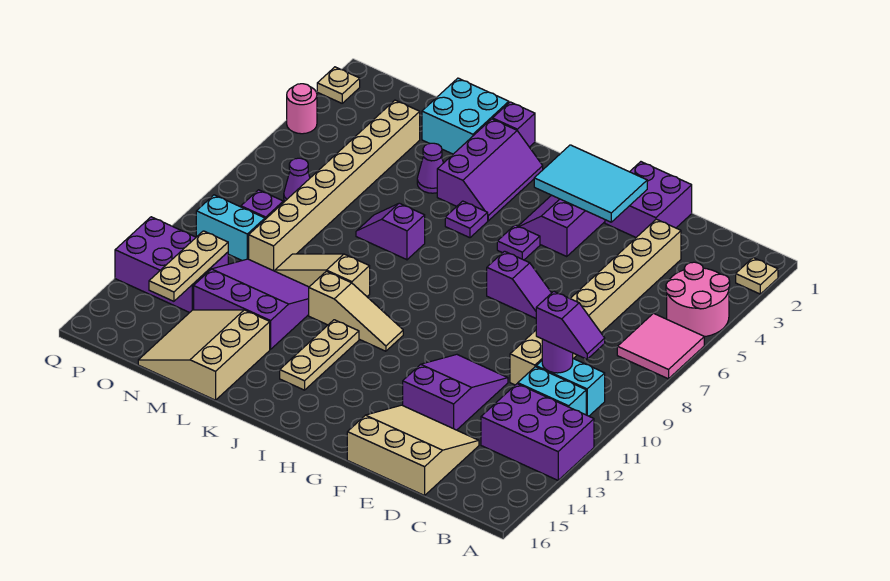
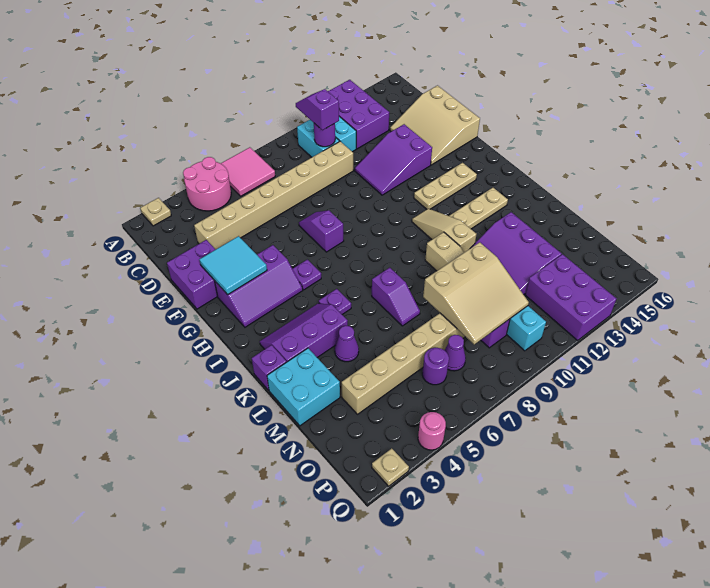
cyan 2x3 tile [534,145,647,222] -> cyan 2x2 tile [200,236,267,295]
tan 3x3 slope [138,310,270,400] -> tan 3x3 slope moved to [423,242,529,344]
none -> purple 1x1 round brick [422,348,449,385]
tan 1x3 plate [149,231,228,301] -> tan 1x3 plate moved to [414,163,477,209]

